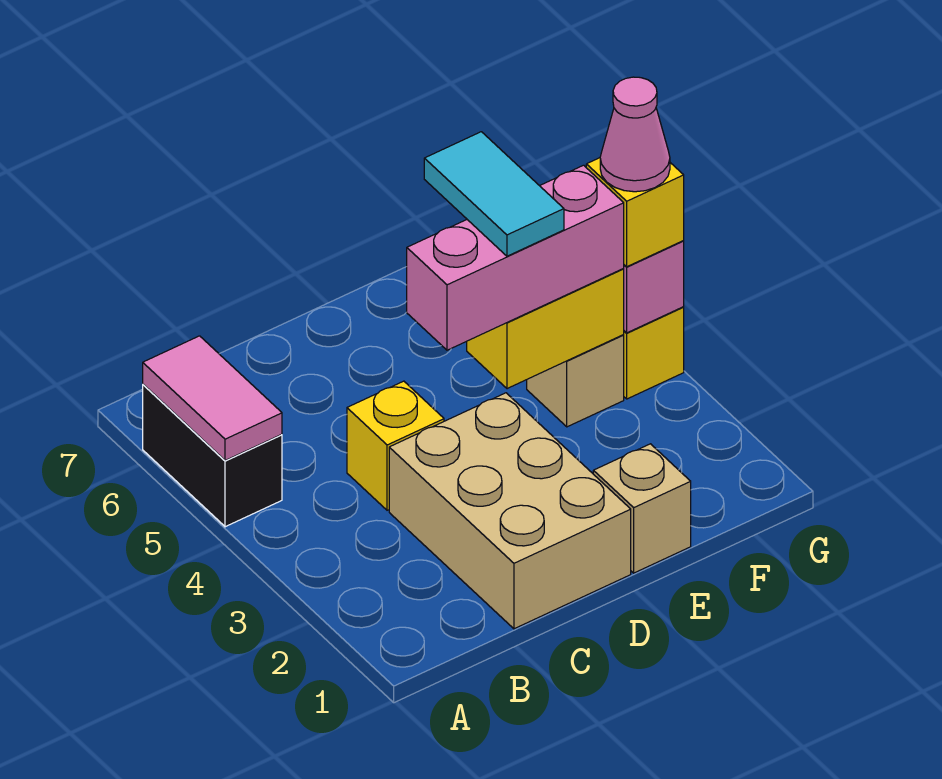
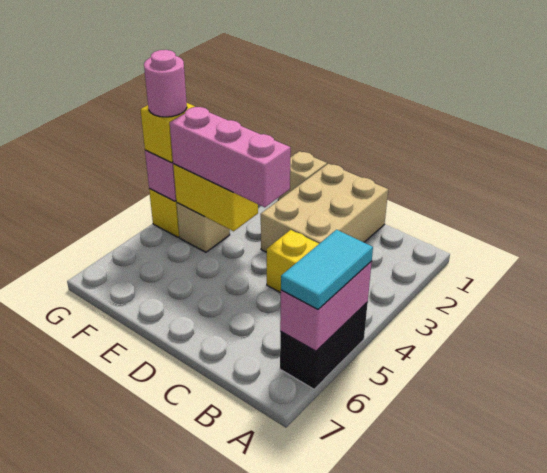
pink 1x2 tile [143,336,282,461] -> pink 1x2 brick [280,261,372,351]
cyan 1x2 tile [424,132,564,256] -> cyan 1x2 tile moved to [281,230,373,309]
pink 1x1 cone [600,77,670,192] -> pink 1x1 round brick [144,50,187,117]

